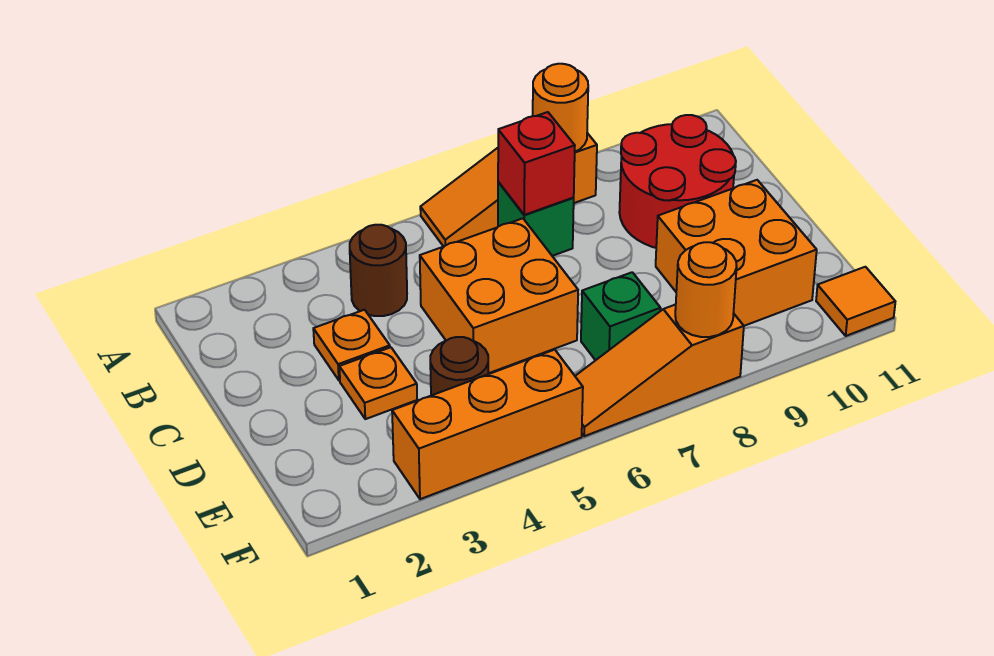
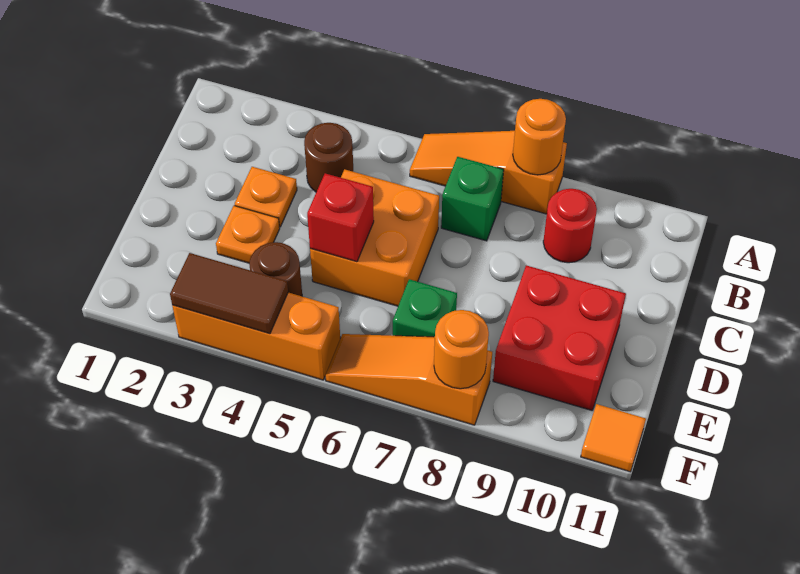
red 1x1 brick [498,112,575,215] -> red 1x1 brick moved to [307,173,374,262]
red 2x2 round brick [619,115,736,248] -> red 1x1 round brick [543,189,597,263]
orange 2x2 brick [656,180,817,326] -> red 2x2 brick [493,265,626,410]
none -> brown 1x2 tile [170,253,288,334]

